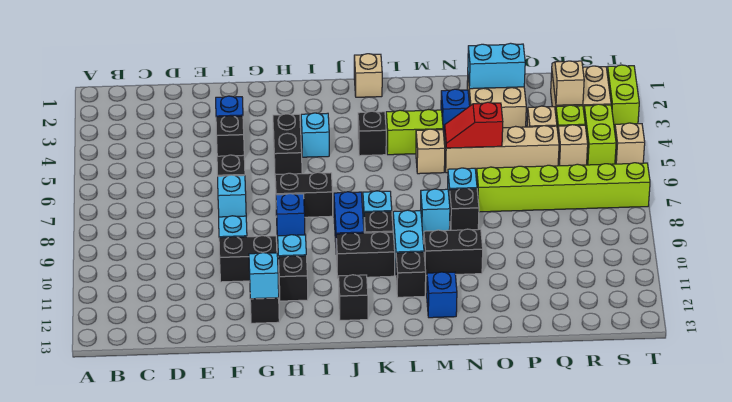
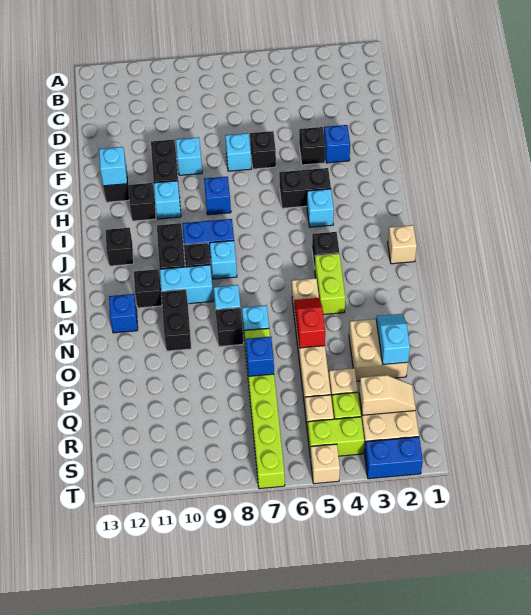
black 1x2 brick [275,172,333,217] -> none
blue 1x1 brick [441,89,470,133] -> blue 1x1 brick moved to [246,337,274,376]
cyan 1x2 brick [468,43,525,89] -> cyan 1x2 slope [376,314,410,365]
lime 1x2 brick [607,65,639,128] -> blue 1x2 brick [365,437,423,479]

